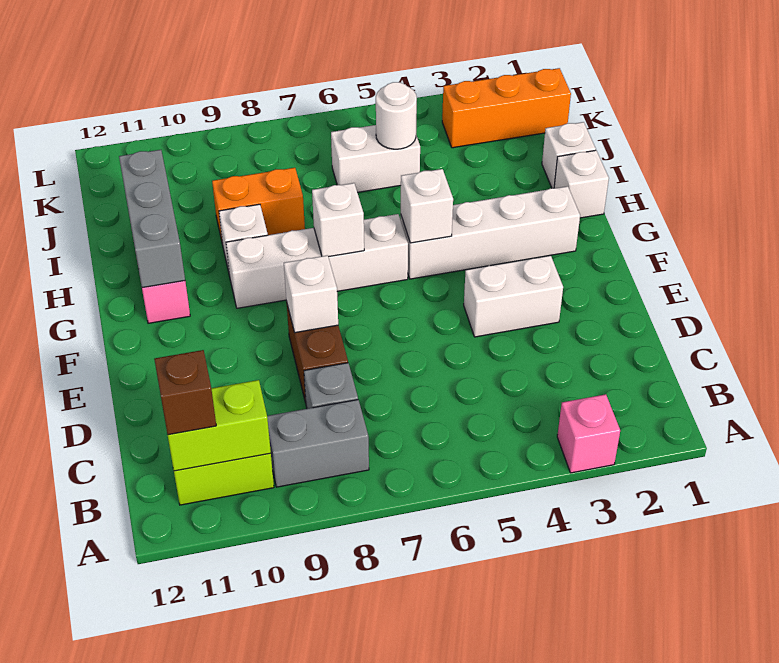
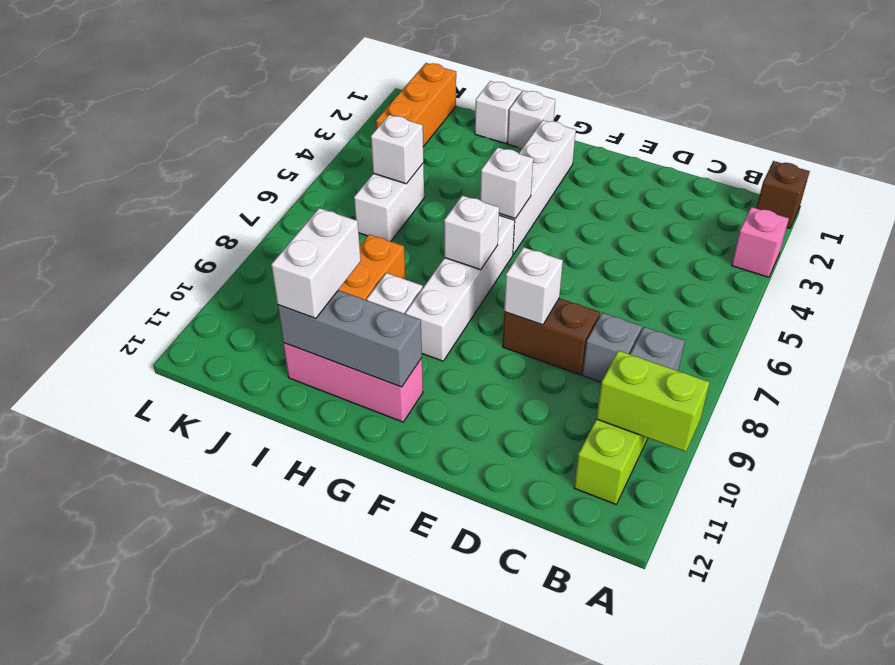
lime 1x2 brick [168,380,271,471] -> lime 1x2 brick turned to [596,350,709,452]
brown 1x1 brick [154,350,216,435] -> brown 1x1 brick moved to [757,161,810,228]
white 1x2 brick [464,256,563,337] -> white 1x2 brick moved to [271,208,361,319]
white 1x1 round brick [376,82,417,149] -> white 1x1 brick [371,115,423,184]

